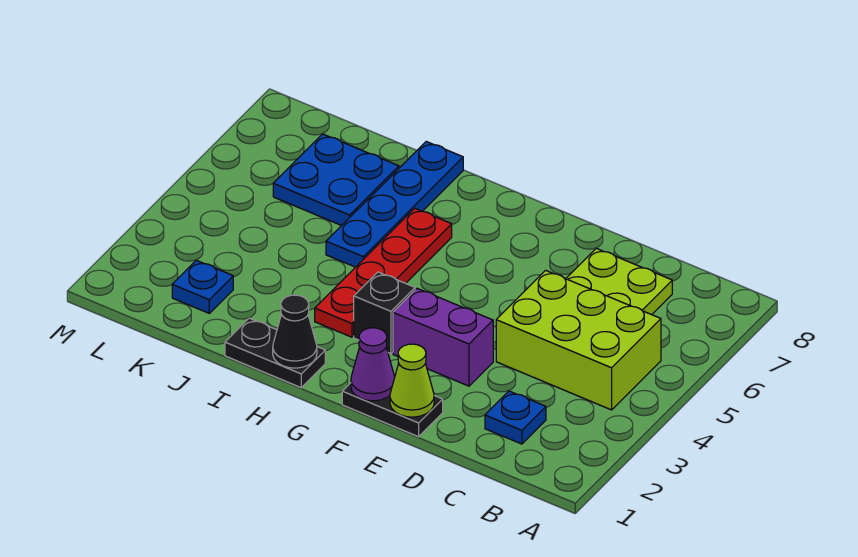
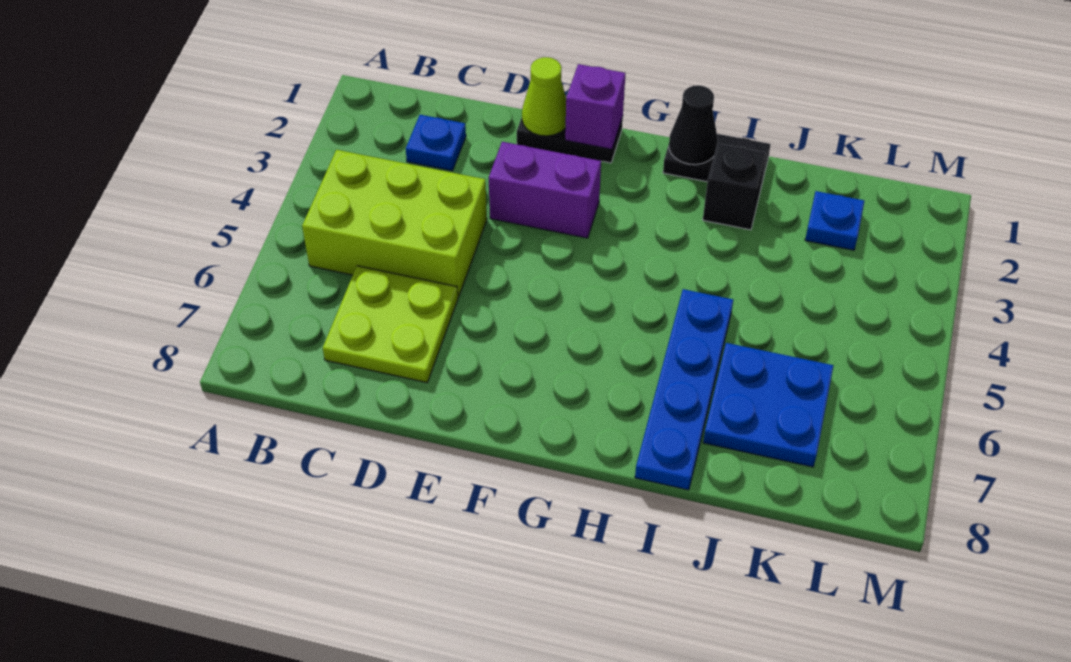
purple 1x1 cone [351,328,395,401] -> purple 1x1 brick [565,64,625,149]
black 1x1 brick [354,272,415,353] -> black 1x1 brick moved to [703,143,766,230]
red 1x4 plate [315,208,452,337] -> none

